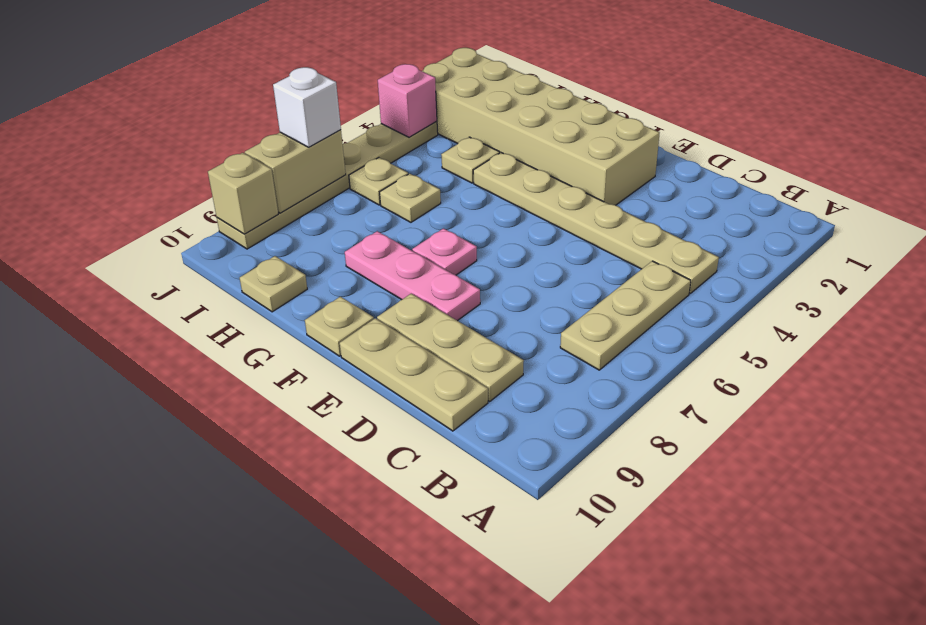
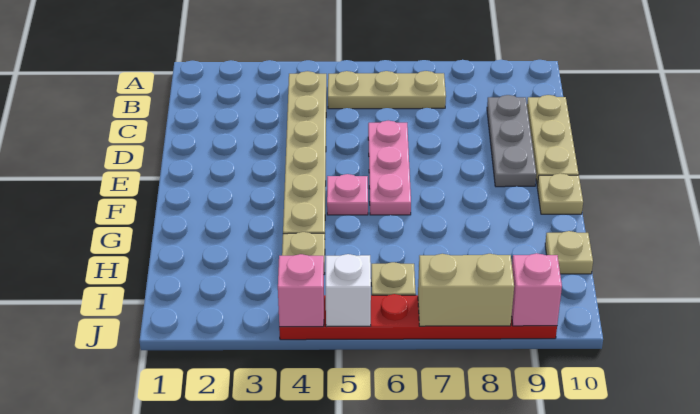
tan 1x3 plate [377,294,524,402] -> grey 1x3 plate [487,95,536,187]
tan 2x6 brick [422,48,660,205] -> none
pink 1x3 plate [345,231,480,321] -> pink 1x3 plate moved to [368,121,411,215]
pink 1x1 plate [412,228,477,275] -> pink 1x1 plate moved to [327,174,368,215]
tan 1x1 plate [380,174,441,222] -> none
tan 1x6 plate [217,121,438,249] -> red 1x6 plate [279,294,557,340]
white 1x1 brick [273,67,341,147] -> white 1x1 brick moved to [326,254,371,327]
tan 1x1 brick [208,153,278,234] -> pink 1x1 brick [512,253,562,326]

